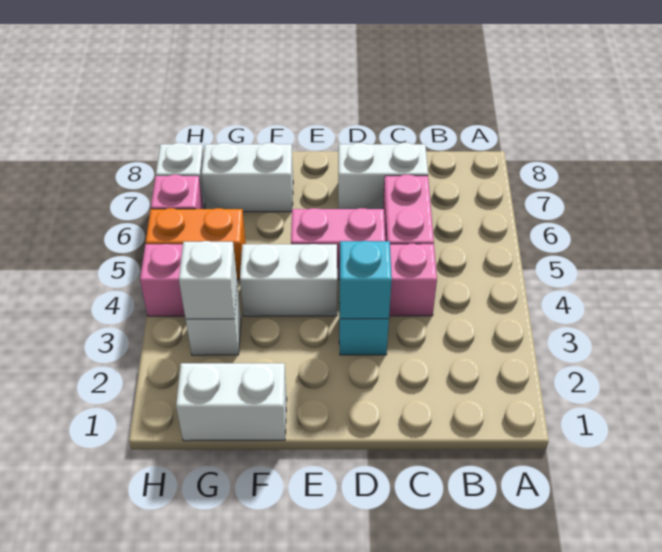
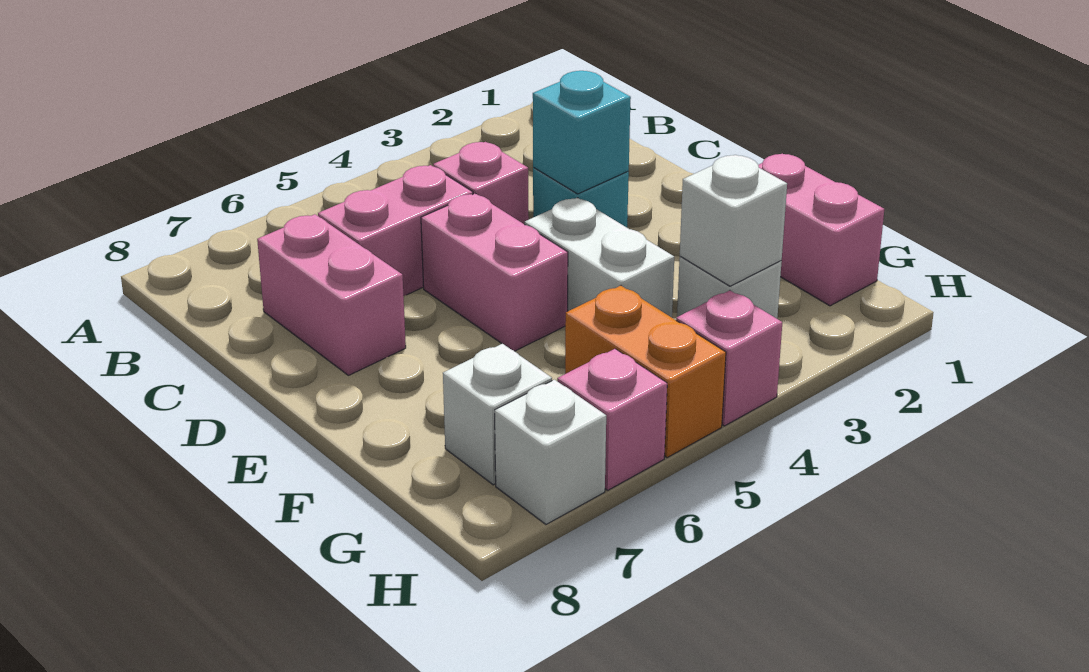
white 1x2 brick [338,143,428,209] -> pink 1x2 brick [257,214,406,375]
white 1x2 brick [176,363,287,441] -> pink 1x2 brick [758,154,884,306]
white 1x2 brick [202,143,293,212] -> white 1x1 brick [443,344,552,485]

